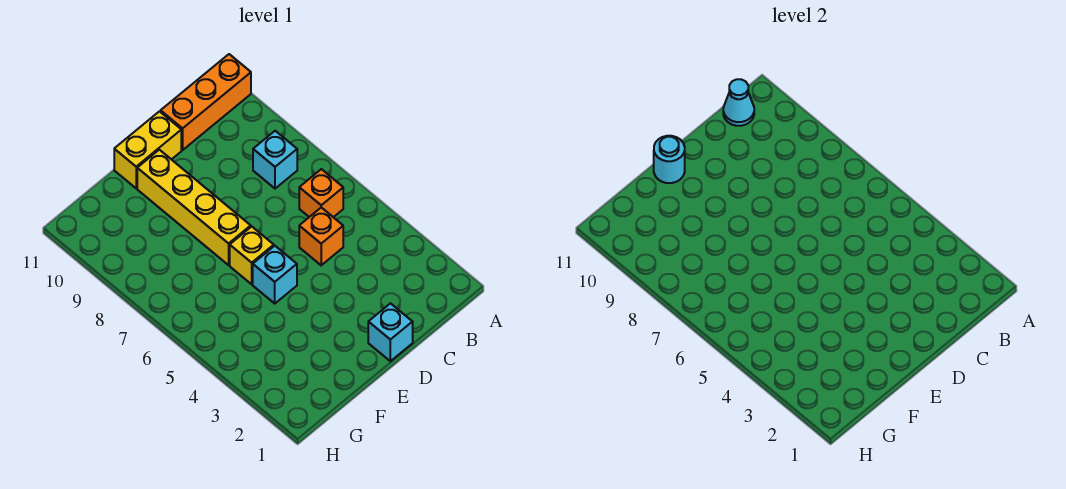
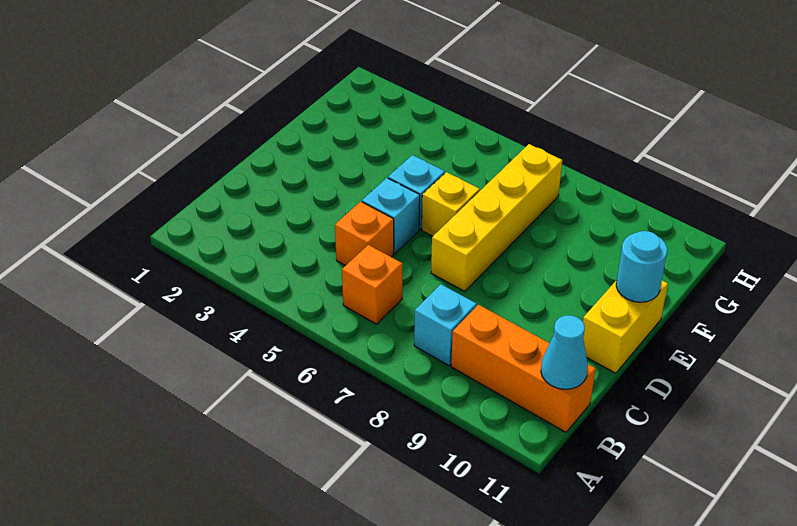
orange 1x3 brick [161,54,251,150] -> orange 1x3 brick turned to [451,305,596,432]
cyan 1x1 brick [368,303,413,361] -> cyan 1x1 brick moved to [362,178,420,254]
yellow 1x4 brick [137,150,251,265] -> yellow 1x4 brick turned to [431,144,562,291]

